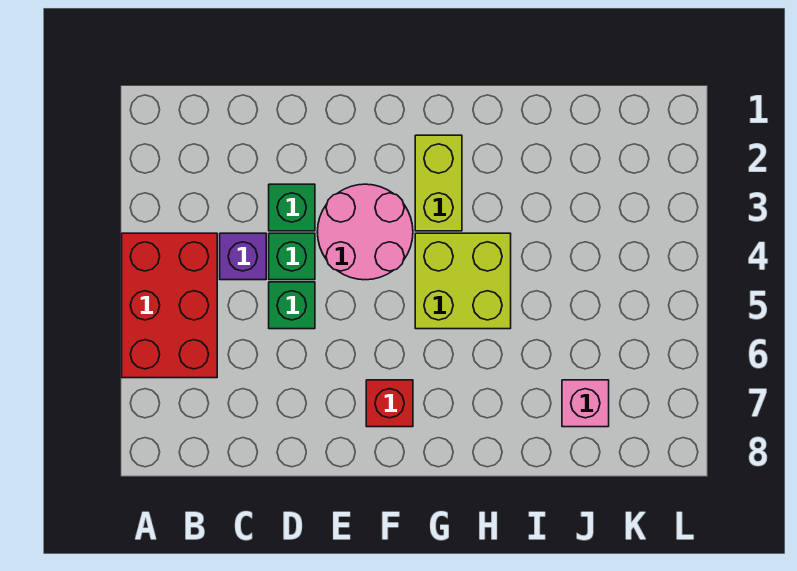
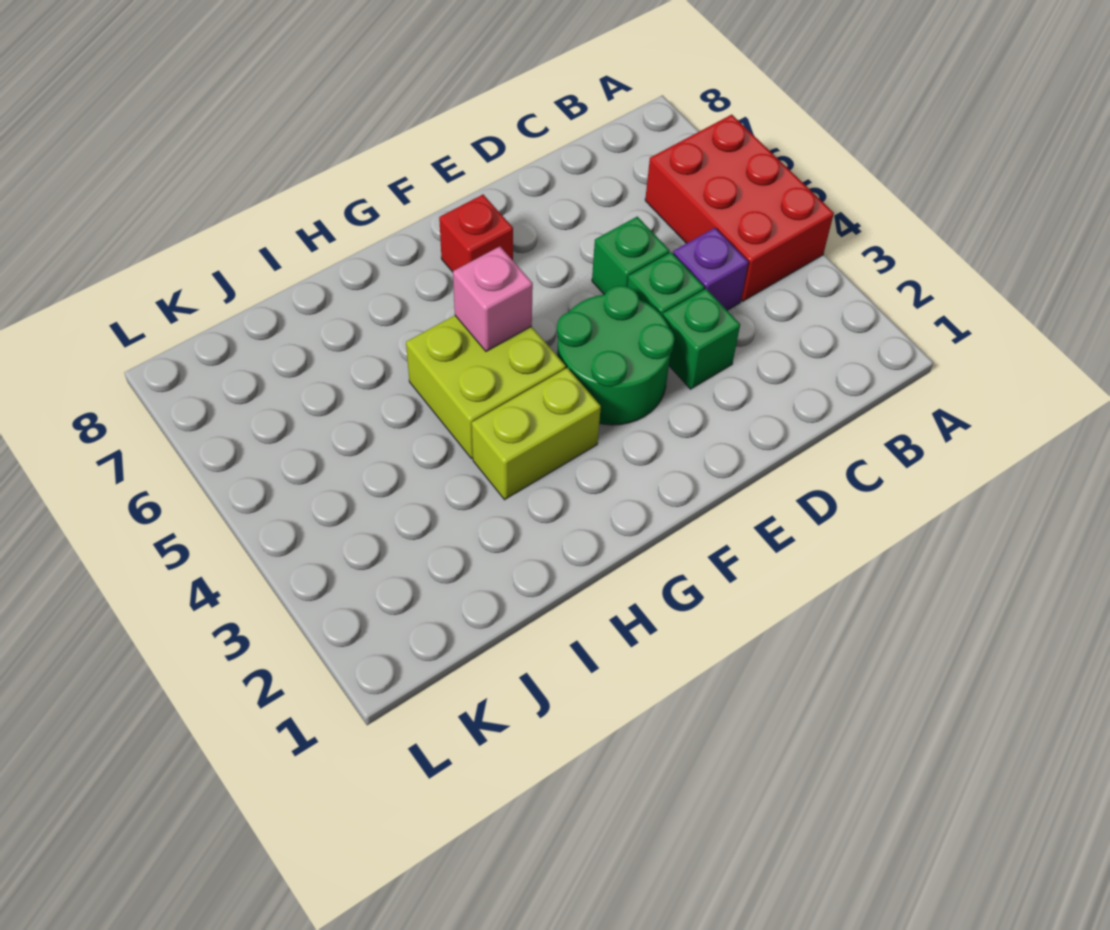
pink 2x2 round brick [317,184,413,280] -> green 2x2 round brick [557,286,674,425]
lime 1x2 brick [415,135,462,231] -> lime 1x2 brick turned to [472,368,601,500]
pink 1x1 brick [562,380,609,427] -> pink 1x1 brick moved to [453,246,533,351]

